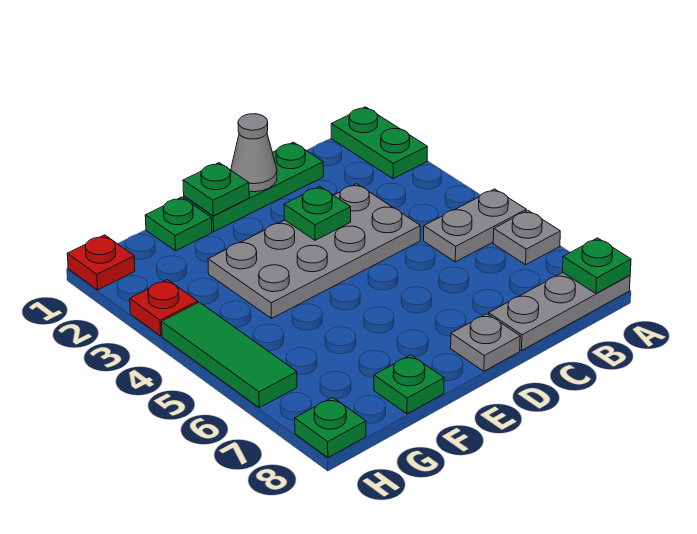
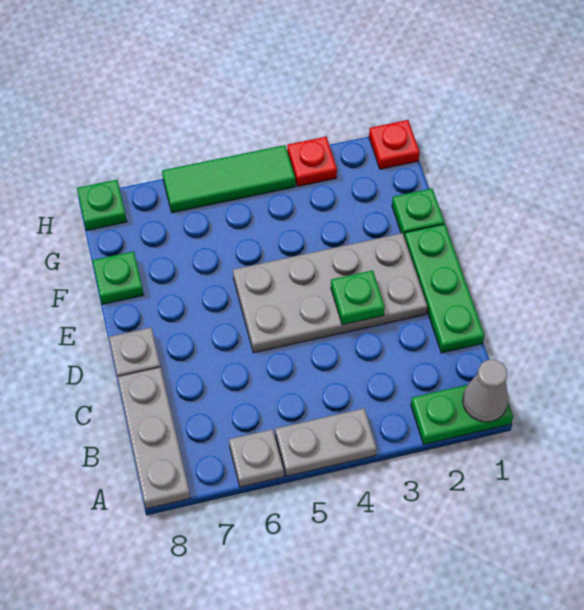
grey 1x2 plate [424,189,526,262] -> grey 1x2 plate turned to [275,408,377,476]
green 1x1 plate [562,238,631,294] -> none
grey 2x4 plate [208,184,420,318] -> grey 2x4 plate turned to [233,233,427,353]
grey 1x1 cone [231,114,277,192] -> grey 1x1 cone moved to [463,360,509,422]
green 1x1 plate [183,163,249,216] -> none

